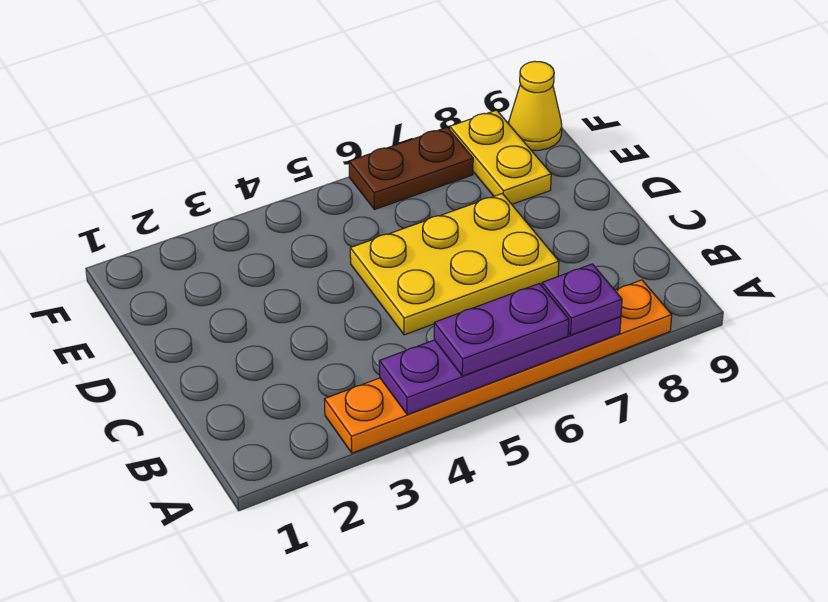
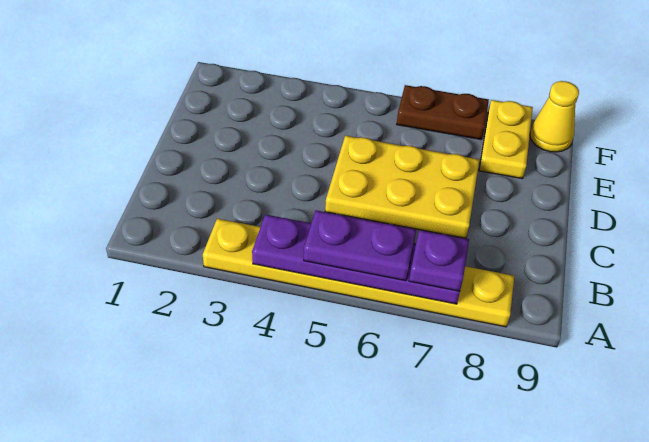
orange 1x6 plate [324,280,672,453] -> yellow 1x6 plate [203,219,514,327]

